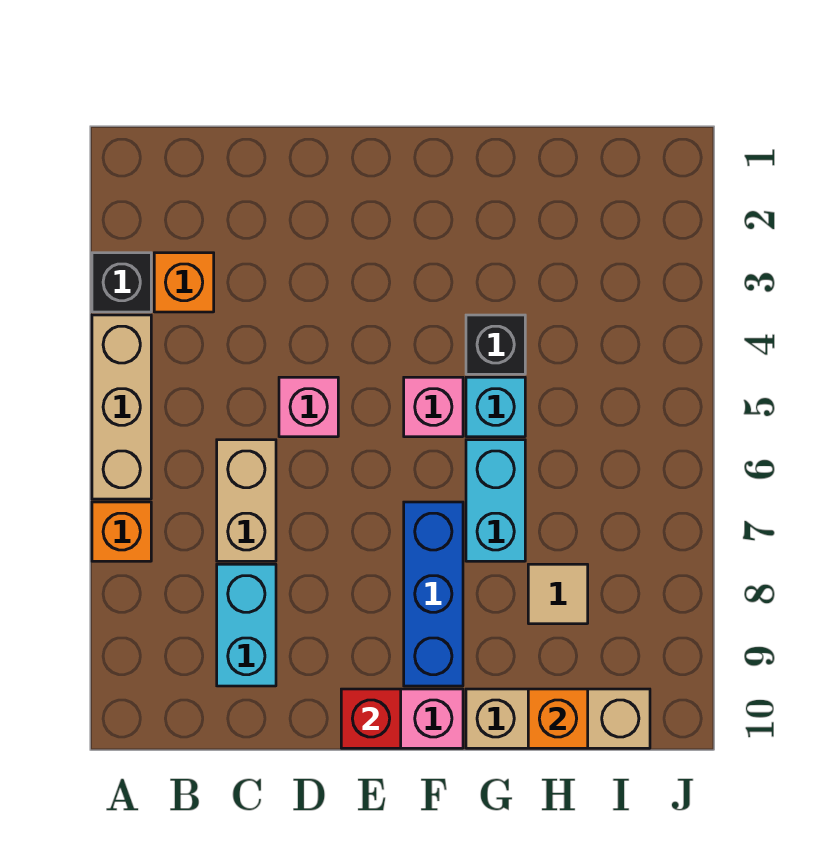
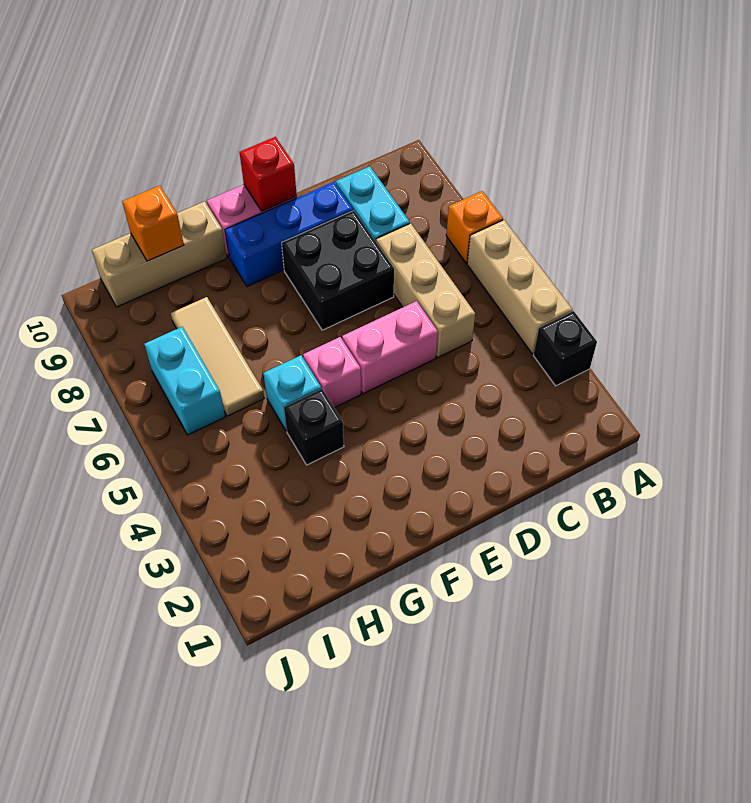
orange 1x1 brick [154,253,214,312] -> none
tan 1x2 brick [217,440,276,561] -> tan 1x3 brick [376,223,475,358]
pink 1x1 brick [279,377,338,437] -> pink 1x2 brick [342,301,438,394]
none -> black 2x2 brick [282,211,394,330]
blue 1x3 brick [404,502,463,686] -> blue 1x3 brick turned to [225,182,353,287]
cyan 1x2 brick [466,440,525,561] -> cyan 1x2 brick moved to [144,327,225,435]
tan 1x1 tile [528,564,588,624] -> tan 1x3 tile [171,297,264,416]

